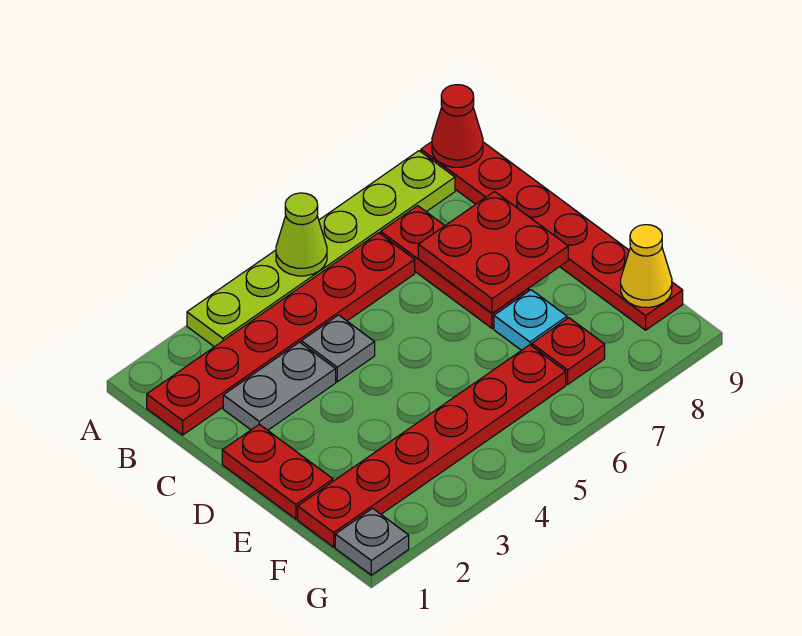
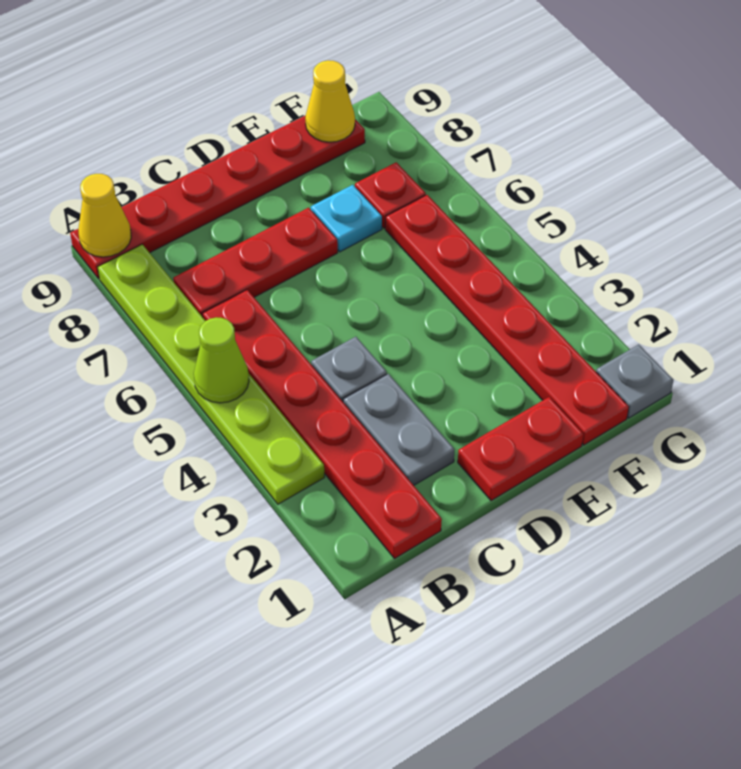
red 1x1 cone [432,85,483,167] -> yellow 1x1 cone [78,174,131,257]
red 2x2 plate [418,192,568,313] -> none

